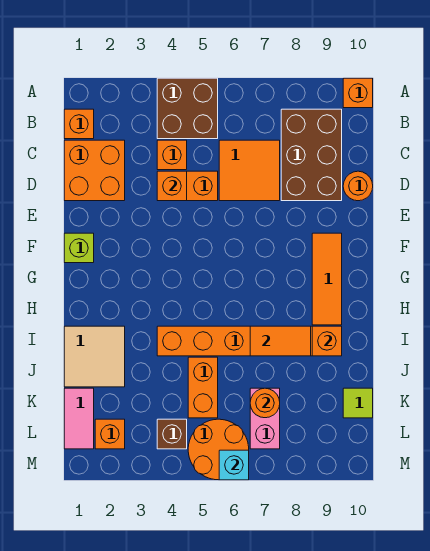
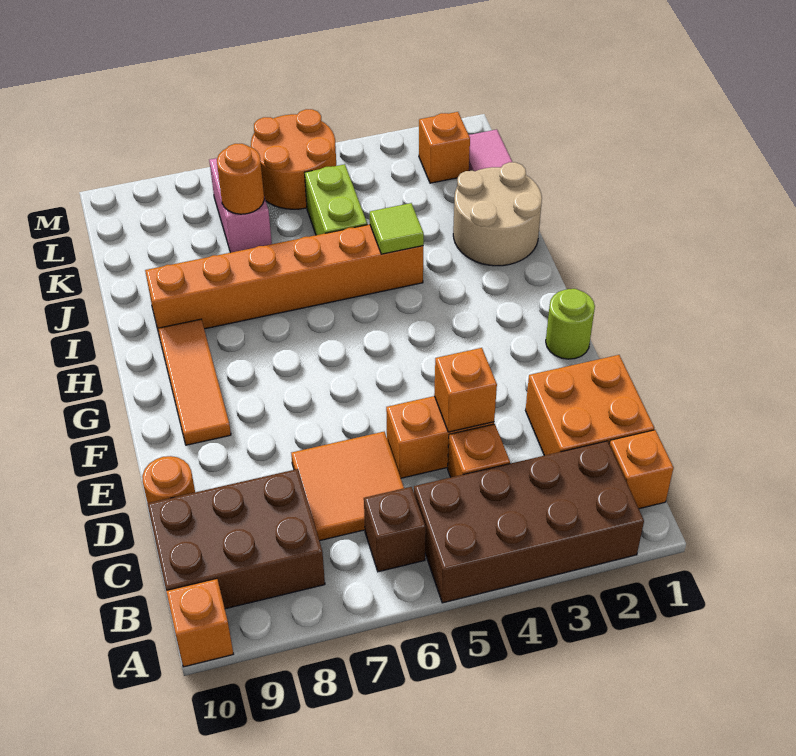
brown 2x2 brick [157,78,218,139] -> brown 2x4 brick [414,441,644,603]
brown 2x3 brick [281,109,342,201] -> brown 2x3 brick turned to [147,469,325,609]
lime 1x1 brick [64,233,94,263] -> lime 1x1 round brick [546,289,595,359]
tan 2x2 tile [64,326,125,387] -> tan 2x2 round brick [453,162,542,266]
orange 1x2 tile [250,326,311,356] -> none
orange 1x1 brick [312,326,342,356] -> none
orange 1x2 brick [188,357,218,418] -> lime 1x2 brick [305,164,367,235]
lime 1x1 tile [343,388,373,418] -> lime 1x1 tile moved to [370,203,424,254]
brown 1x1 brick [157,419,187,449] -> brown 1x1 brick moved to [364,487,426,572]
cyan 1x1 brick [219,450,249,480] -> none

